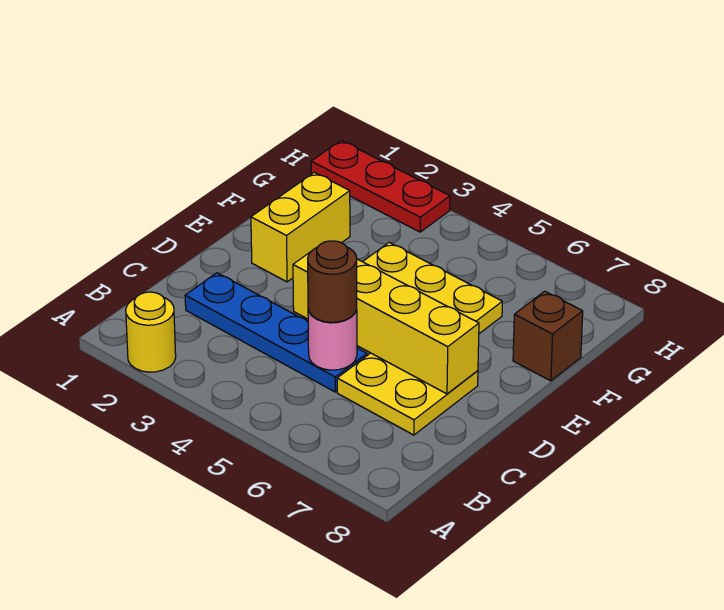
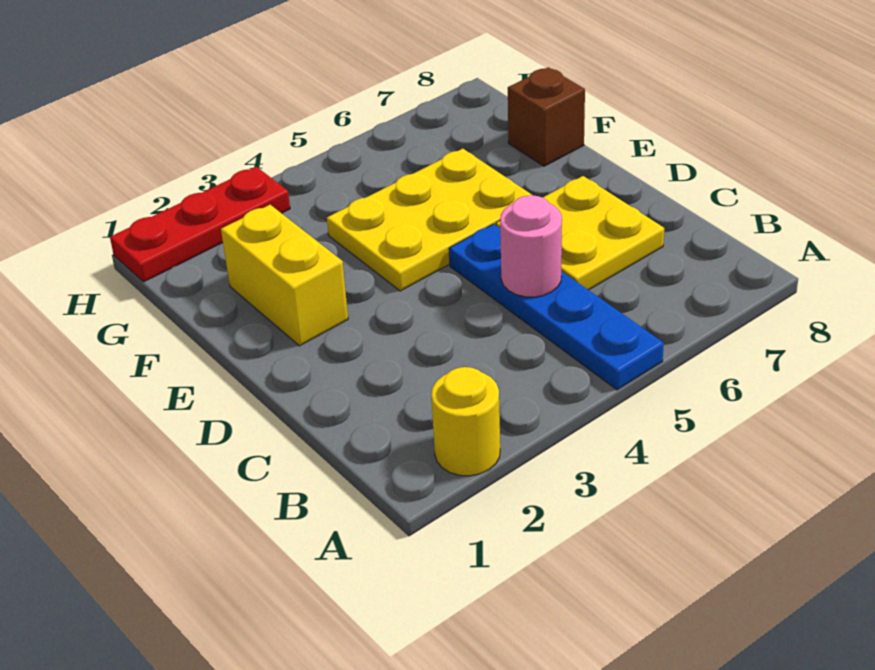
blue 1x4 plate [185,273,367,392] -> blue 1x4 plate turned to [449,224,664,390]
brown 1x1 round brick [308,241,357,322] -> none
yellow 1x4 brick [293,253,479,394] -> none

